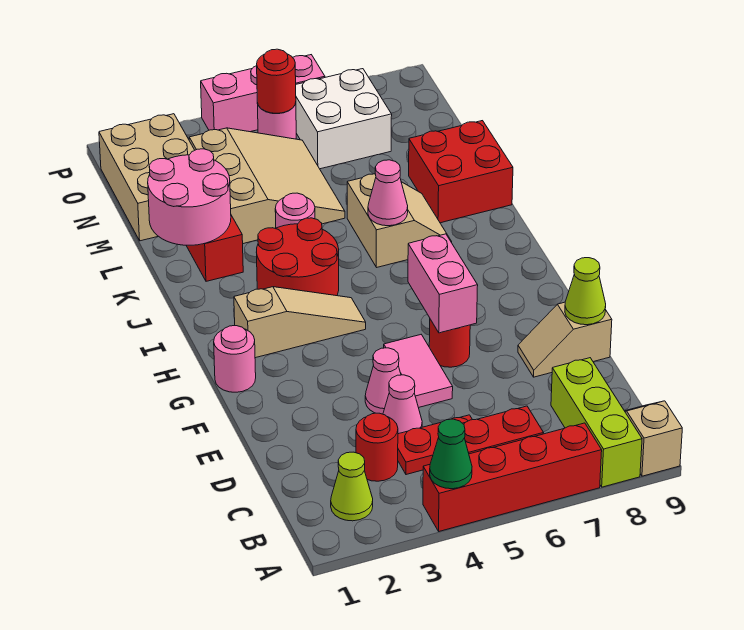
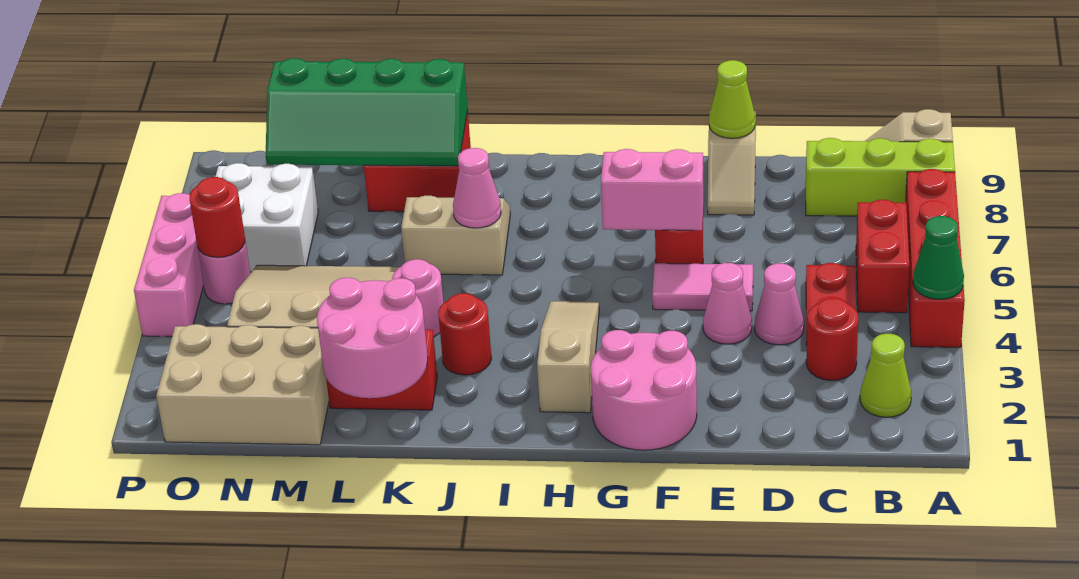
pink 1x1 round brick [214,326,256,392] -> pink 2x2 round brick [591,330,697,450]
red 2x2 round brick [257,218,339,296] -> red 1x1 round brick [438,293,492,375]
none -> green 2x4 slope [266,58,468,166]

